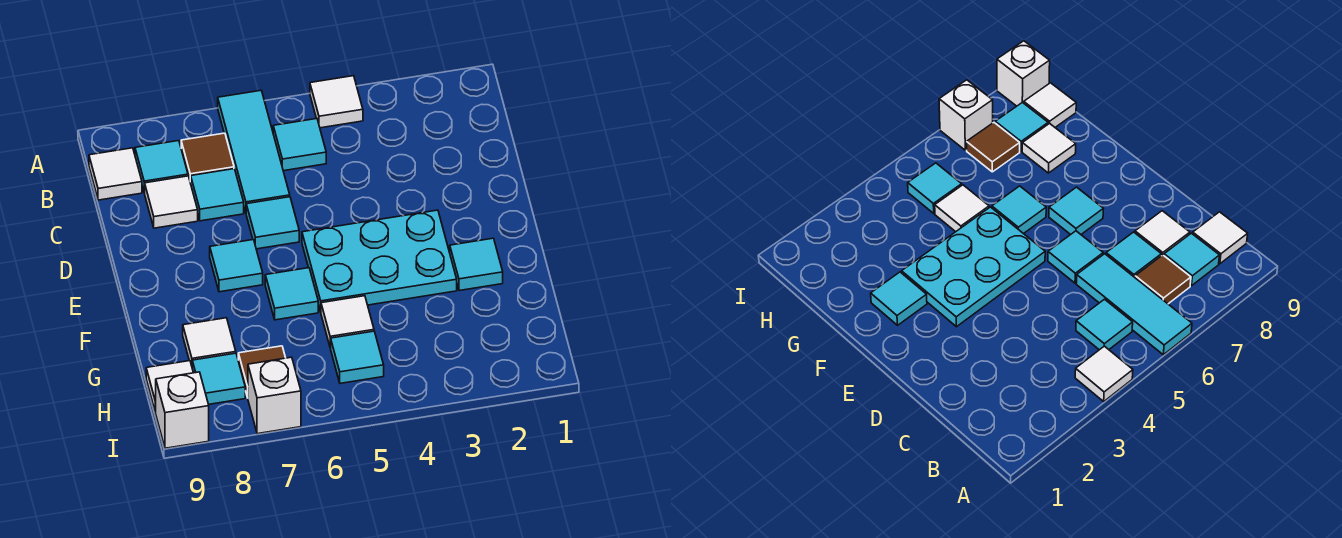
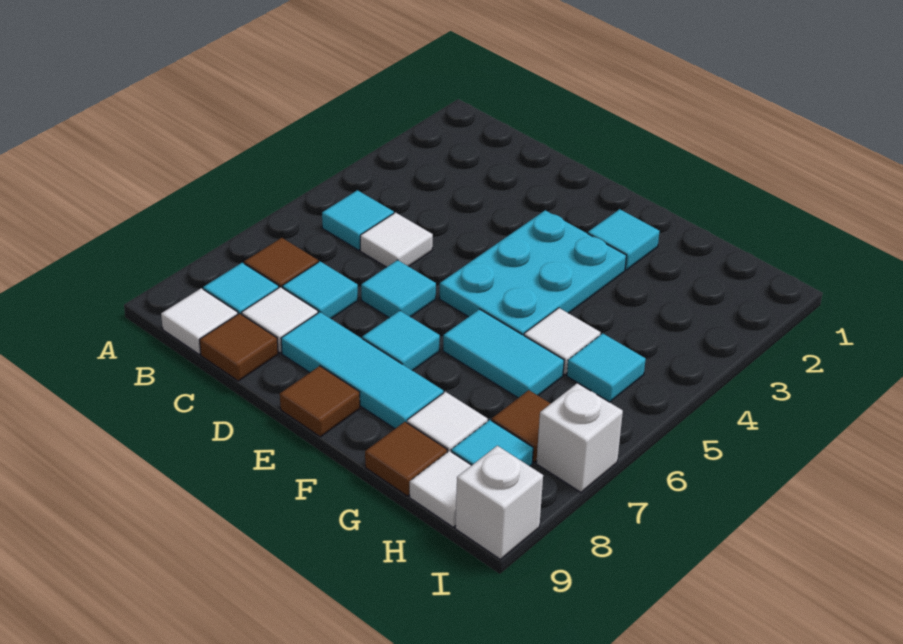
white 1x1 tile [310,76,363,128] -> white 1x1 tile moved to [360,213,433,267]
cyan 1x3 tile [218,91,290,212] -> cyan 1x3 tile moved to [281,312,443,429]
none -> brown 1x1 tile [200,313,278,381]
none -> brown 1x1 tile [280,366,360,437]
cyan 1x1 tile [265,268,318,320] -> cyan 1x2 tile [443,309,564,398]
none -> brown 1x1 tile [365,422,447,496]

